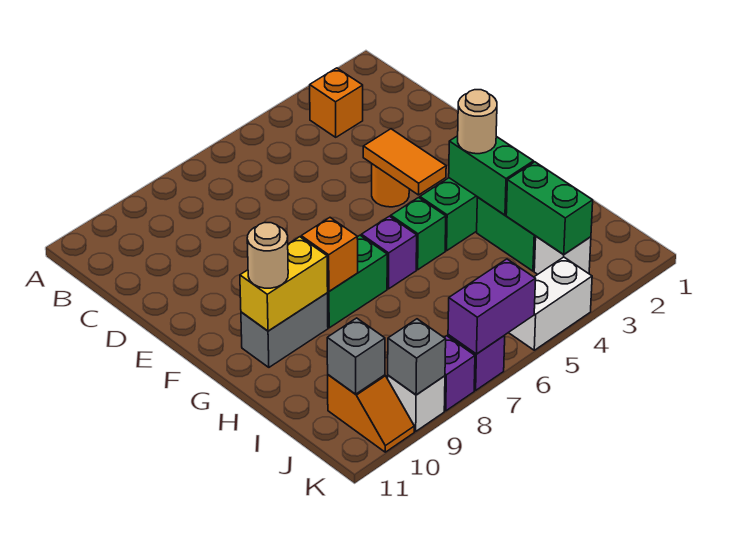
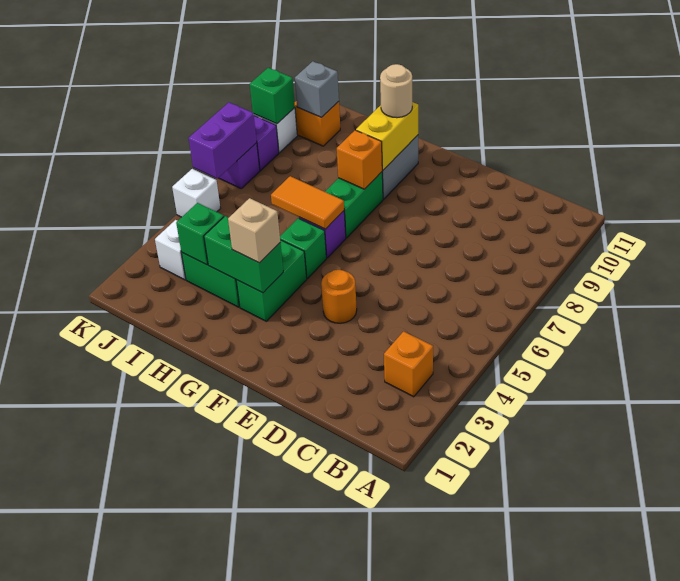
orange 1x2 tile [363,129,446,195] -> orange 1x2 tile moved to [271,176,344,229]
tan 1x1 round brick [458,90,497,154] -> tan 1x1 brick [228,198,280,263]
green 1x2 brick [506,162,593,255] -> green 1x1 brick [176,203,224,265]
white 1x2 brick [509,257,592,350] -> white 1x1 brick [172,169,221,217]
grey 1x1 brick [388,319,446,395] -> green 1x1 brick [250,68,295,124]

